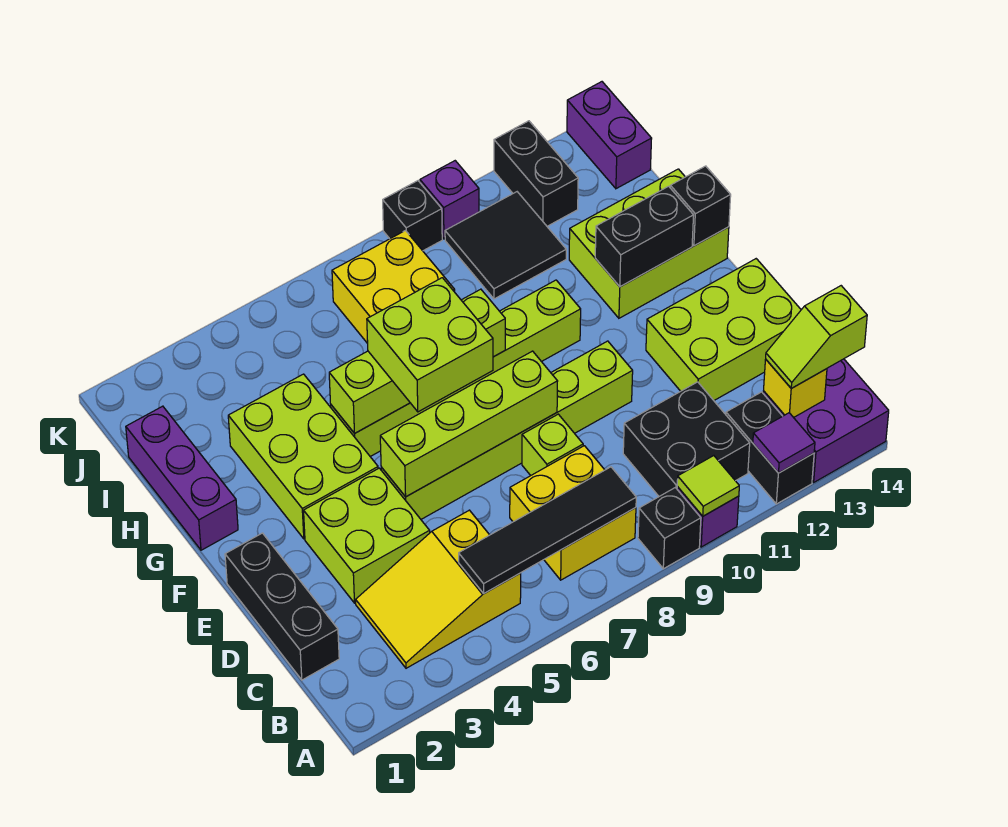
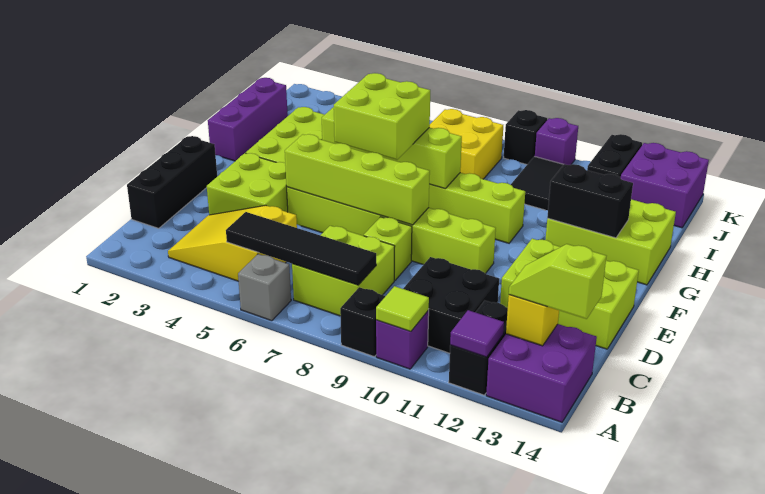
none -> grey 1x1 brick [238,254,291,321]
yellow 2x2 brick [510,446,636,580] -> lime 2x2 brick [292,226,395,316]
black 1x1 brick [670,166,731,246] -> none
purple 1x2 brick [567,82,652,189] -> purple 2x2 brick [621,143,709,228]

